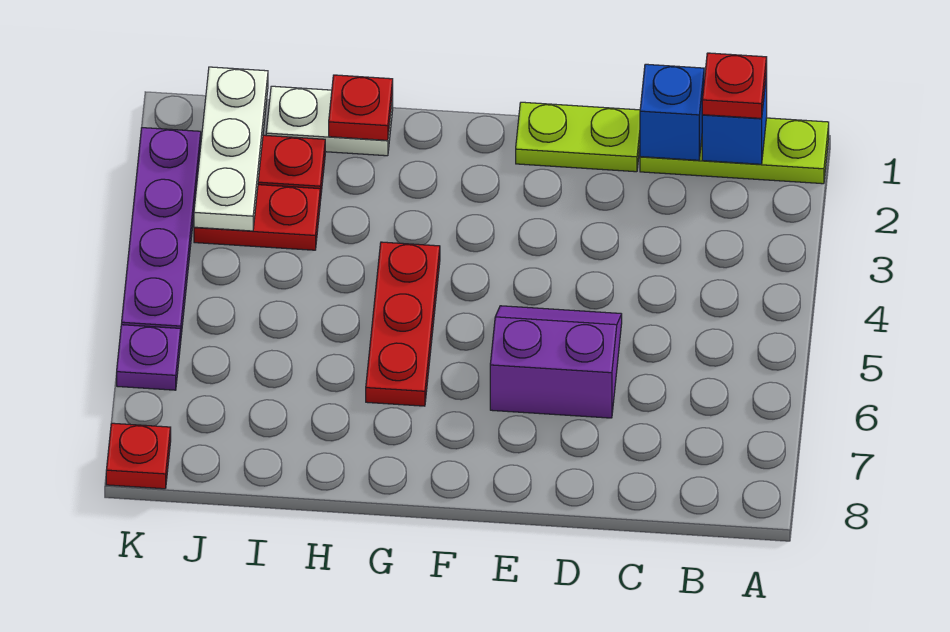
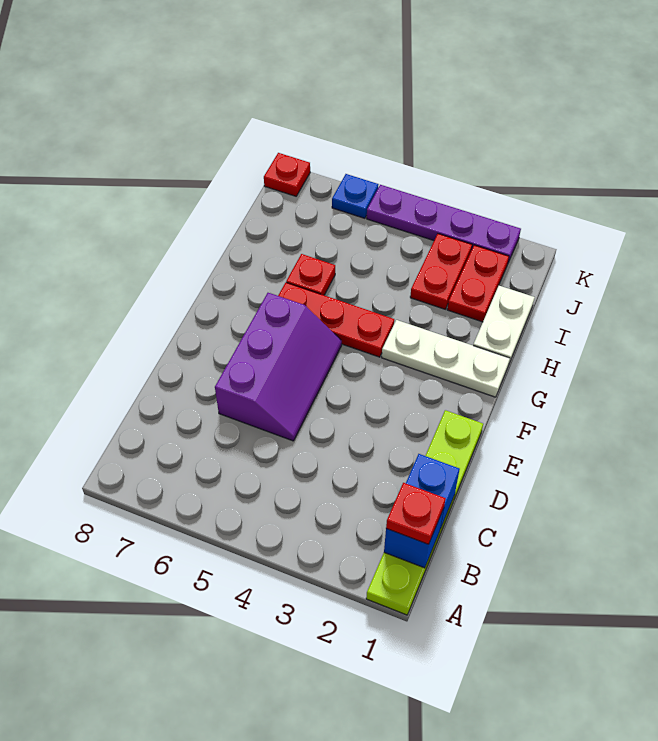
purple 2x2 slope [490,306,622,418] -> purple 2x3 slope [215,293,342,441]
red 1x1 plate [329,75,393,140] -> red 1x1 plate moved to [286,254,335,295]
white 1x3 plate [194,67,268,231] -> white 1x3 plate moved to [382,320,510,397]
purple 1x1 plate [117,325,181,390] -> blue 1x1 plate [332,174,378,218]

